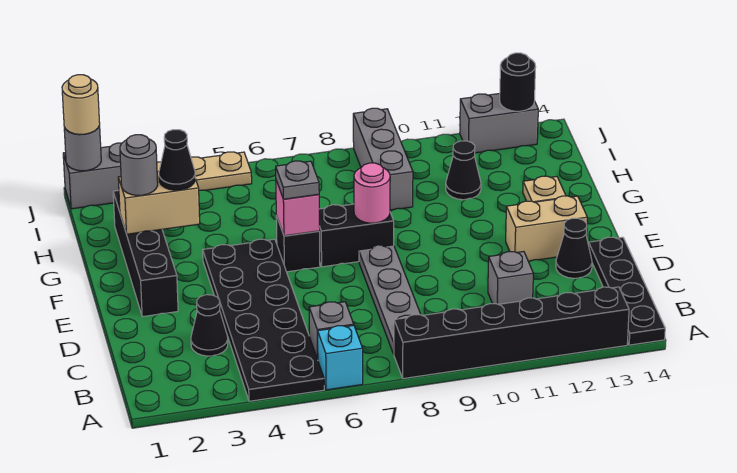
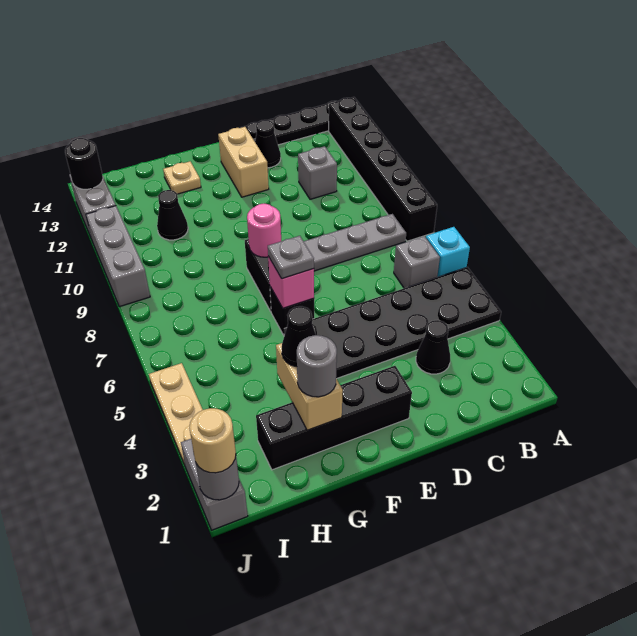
grey 1x3 brick [353,108,413,210] -> grey 1x3 brick turned to [86,206,150,307]

